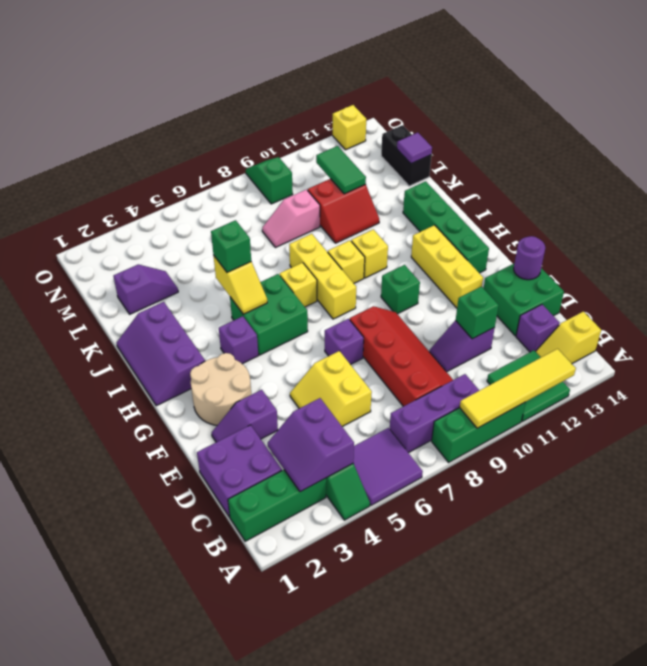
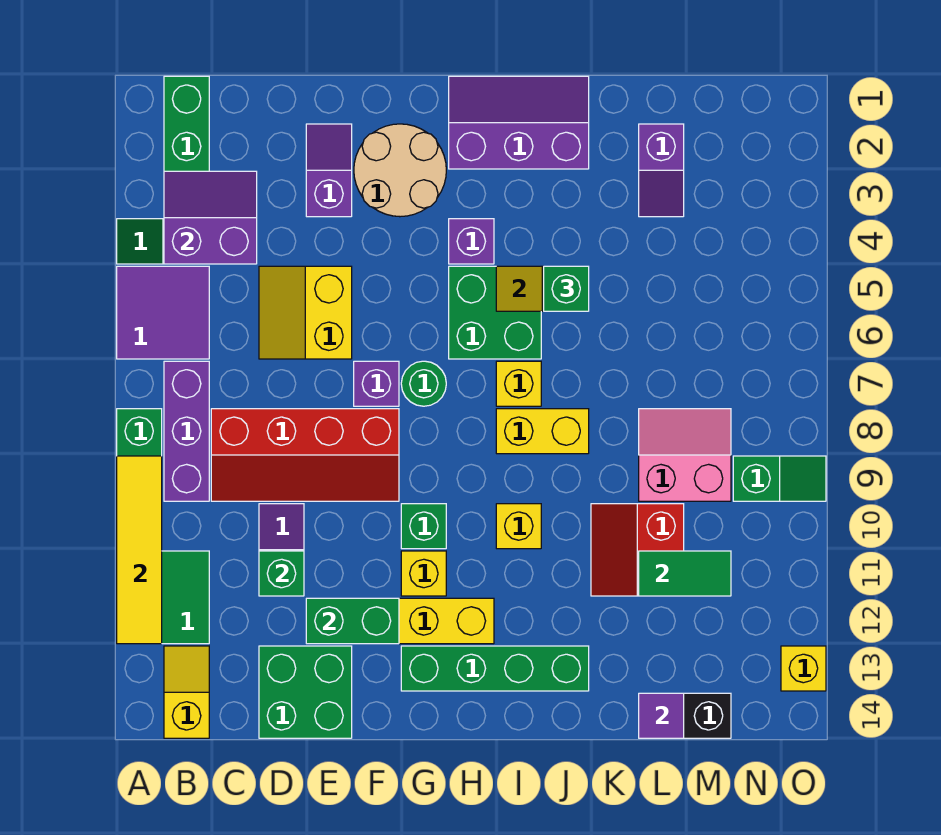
purple 2x2 brick [197,425,282,517] -> none
purple 1x1 brick [516,304,559,352] -> none
yellow 2x2 slope [290,351,372,427] -> yellow 2x2 slope turned to [259,266,352,359]
none -> green 1x2 brick [306,598,399,644]
purple 1x1 round brick [514,236,545,280] -> none
none -> green 1x1 round brick [401,361,446,406]
yellow 1x3 brick [289,234,356,319] -> yellow 1x2 brick [496,409,589,454]
yellow 1x1 brick [328,241,365,283] -> yellow 1x1 brick moved to [401,551,446,596]
pink 1x2 slope [262,190,320,248] -> pink 2x2 slope [639,409,731,501]

